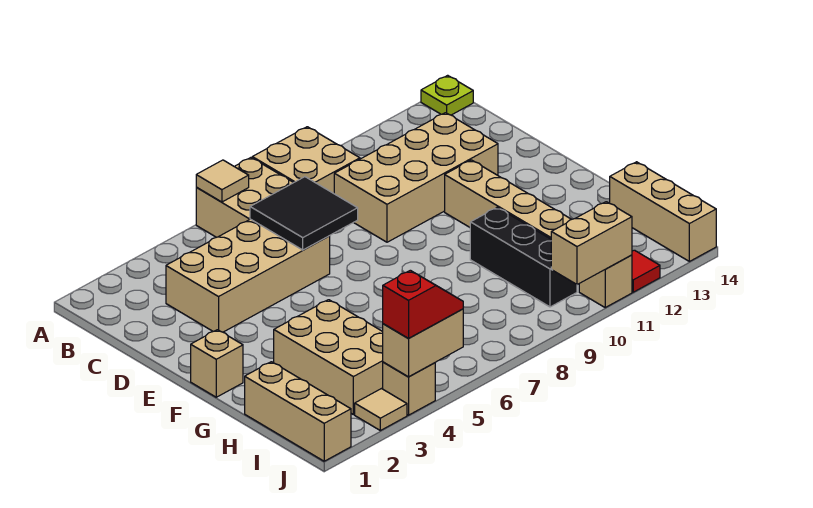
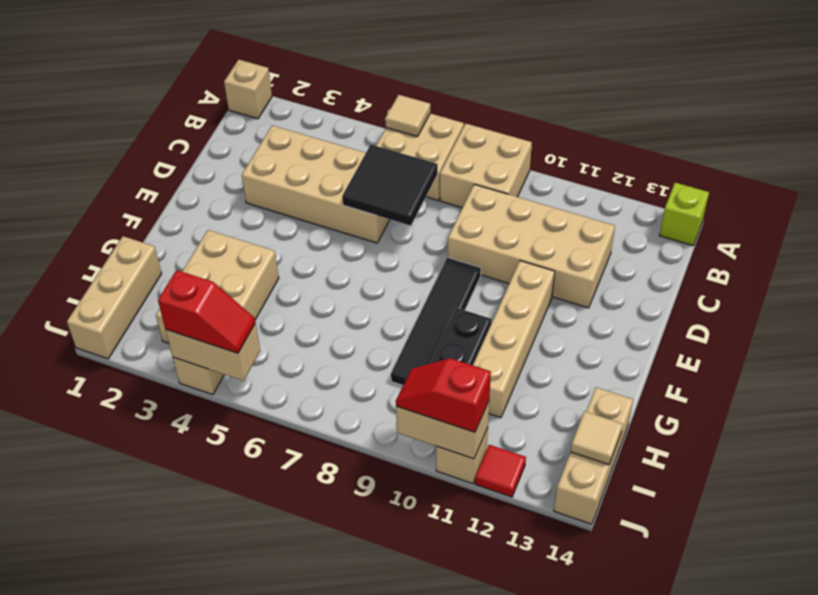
lime 1x1 plate [421,75,473,115] -> lime 1x1 brick [660,183,709,245]
none -> black 1x4 tile [391,258,481,385]
tan 1x1 brick [191,330,243,397] -> tan 1x1 brick moved to [224,59,272,119]
tan 1x1 tile [355,389,407,431] -> tan 1x1 tile moved to [571,411,623,465]
none -> red 1x2 slope [396,358,491,432]

